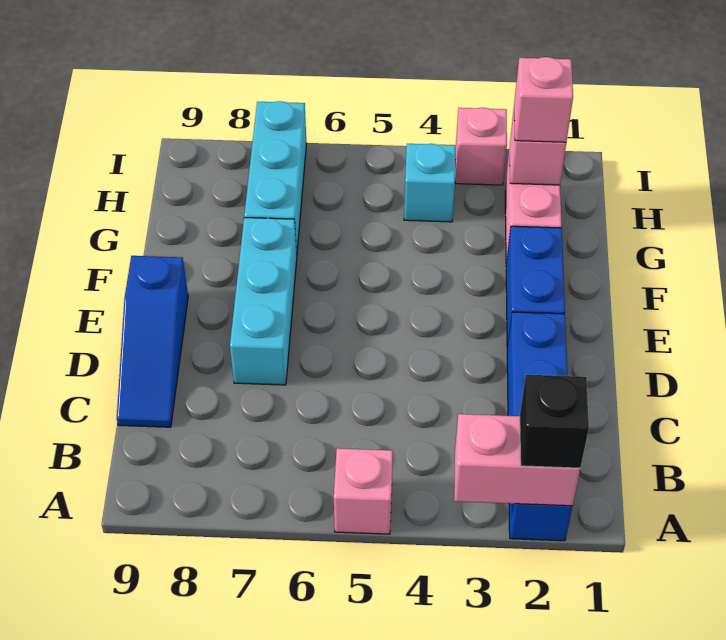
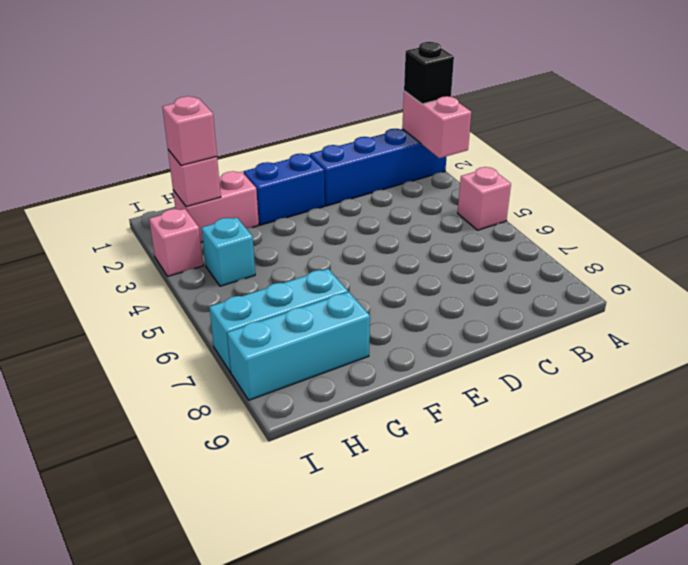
blue 1x3 slope [117,256,188,427] -> none
cyan 1x3 brick [230,218,297,385] -> cyan 1x3 brick moved to [227,292,370,400]

